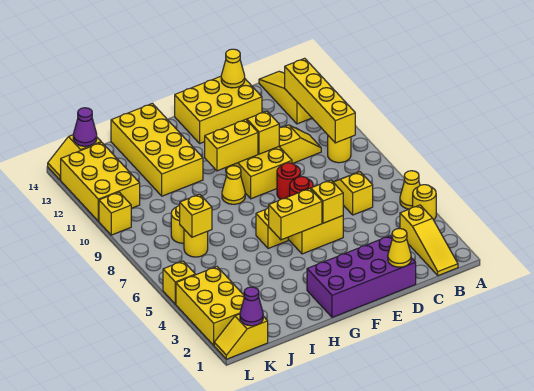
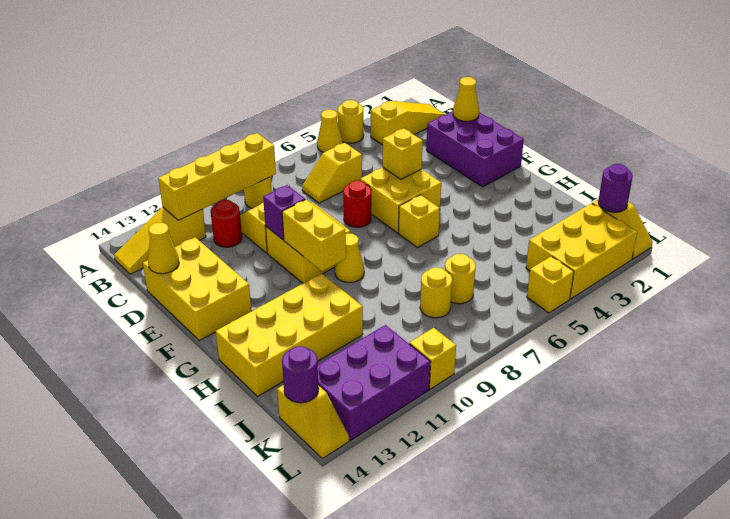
purple 2x4 brick [307,236,416,317] -> purple 2x3 brick [426,111,524,187]
red 1x1 round brick [277,163,300,199] -> red 1x1 round brick moved to [211,200,242,247]
yellow 1x1 brick [247,111,279,154] -> purple 1x1 brick [263,185,305,240]
yellow 1x2 brick [269,188,322,240] -> none
yellow 1x1 brick [180,194,212,237] -> none
purple 1x1 cone [240,287,263,326] -> purple 1x1 round brick [598,164,633,212]
yellow 2x3 brick [61,142,140,221] -> purple 2x3 brick [318,325,431,440]
purple 1x1 cone [73,108,97,146] -> purple 1x1 round brick [282,346,319,403]

